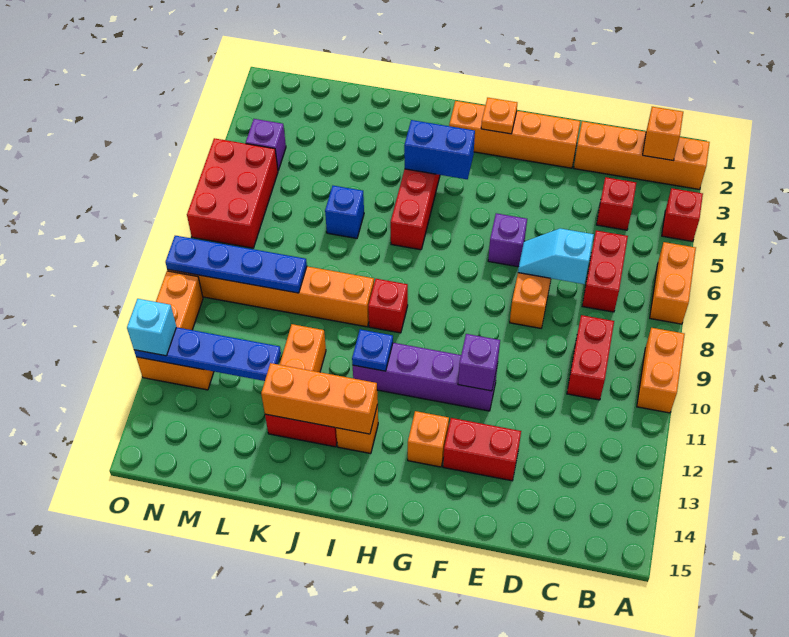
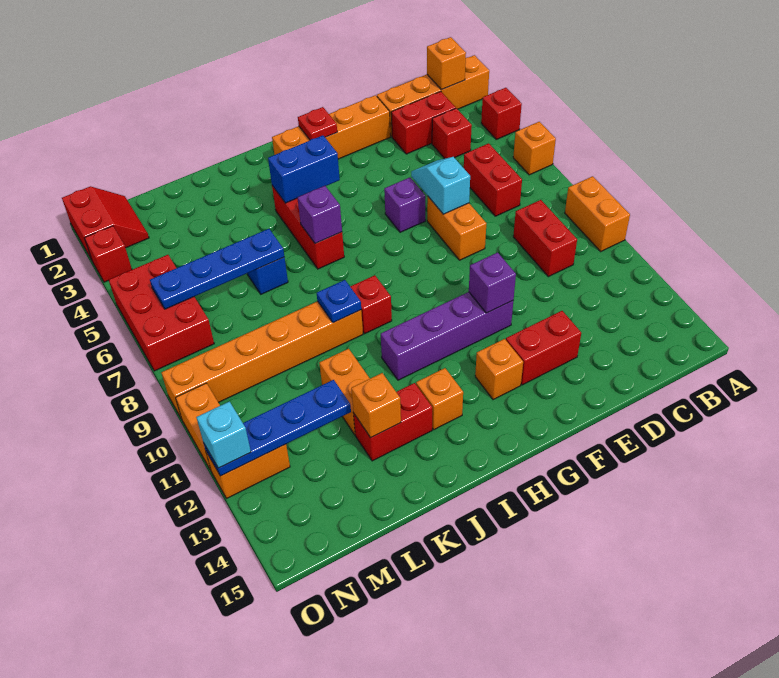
orange 1x2 brick [650,242,696,324] -> orange 1x1 brick [513,122,556,175]
none -> red 1x2 brick [391,91,456,154]
cyan 1x2 slope [518,228,594,284] -> cyan 1x2 slope turned to [411,157,470,214]
orange 1x1 plate [481,98,517,134] -> red 1x1 plate [298,107,337,140]
blue 1x1 plate [352,329,393,371] -> blue 1x1 plate moved to [317,280,361,323]
orange 1x3 brick [261,363,378,434] -> orange 1x1 brick [351,373,401,438]
blue 1x4 plate [165,236,307,293] -> blue 1x4 plate moved to [150,229,284,309]
none -> red 2x2 slope [62,186,149,260]
purple 1x1 brick [246,119,286,170] -> purple 1x1 brick moved to [298,186,342,244]
none -> red 1x1 brick [85,226,132,282]

